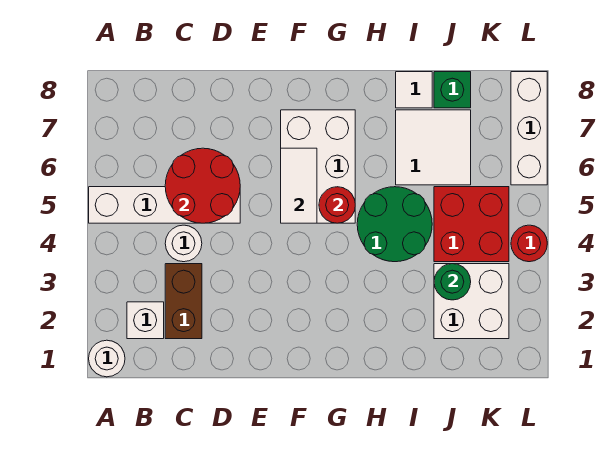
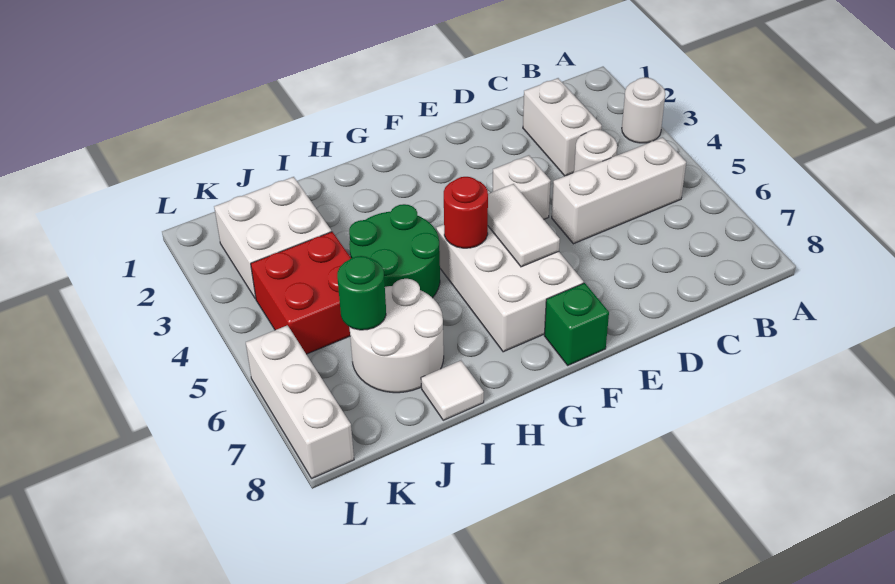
white 1x1 round brick [89,340,125,377] -> white 1x1 round brick moved to [622,78,665,143]
white 1x4 brick [89,187,240,223] -> white 1x3 brick [552,137,686,244]
white 1x1 brick [127,302,164,339] -> white 1x1 brick moved to [493,155,551,219]
brown 1x2 brick [165,264,202,339] -> white 1x2 brick [523,78,602,176]
red 2x2 round brick [165,148,240,223] -> none
white 2x2 tile [396,110,471,185] -> white 2x2 round brick [349,279,444,393]
green 1x1 round brick [434,264,471,300] -> green 1x1 round brick moved to [337,256,386,330]
green 1x1 brick [434,72,471,108] -> green 1x1 brick moved to [544,283,609,365]
red 1x1 round brick [511,225,547,262] -> none

